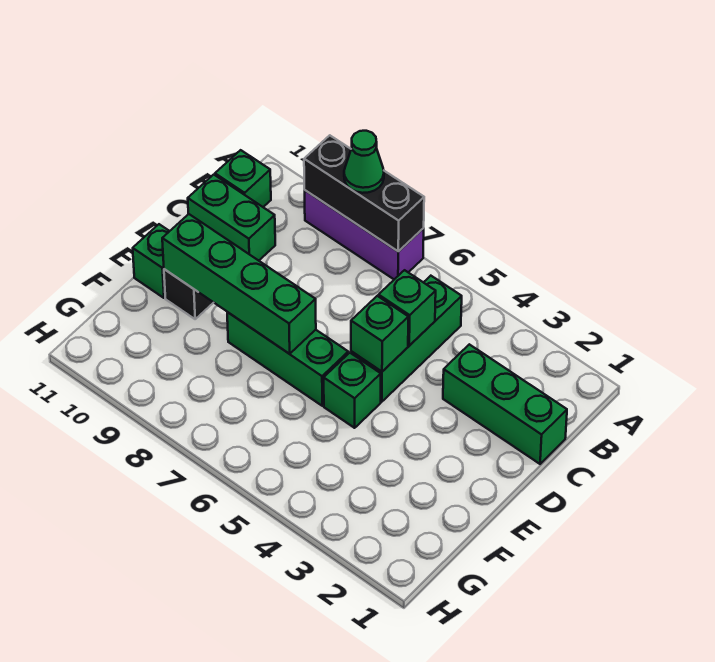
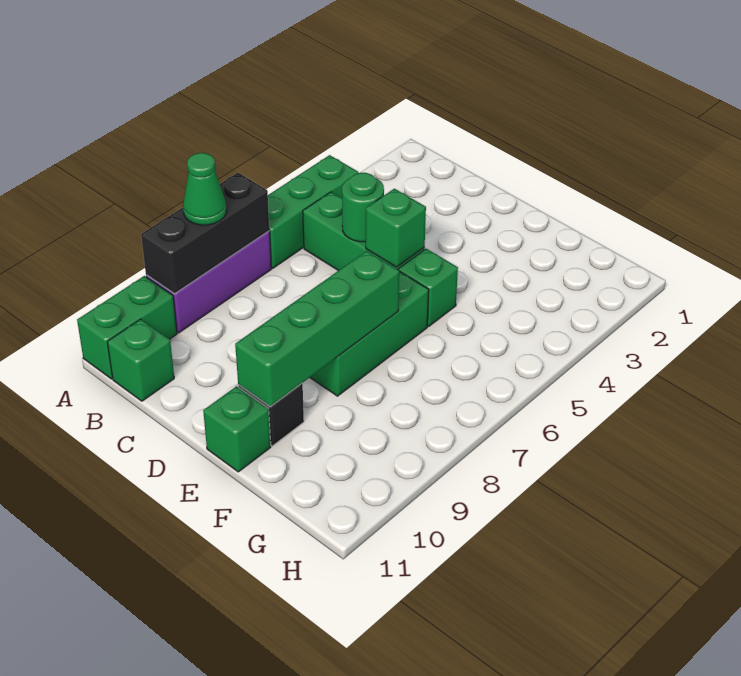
green 1x3 brick [443,344,567,464] -> green 1x3 brick moved to [268,155,358,268]
green 1x1 brick [379,270,436,346] -> green 1x1 round brick [342,173,384,242]
green 1x2 brick [188,175,275,261] -> green 1x2 brick moved to [77,276,177,379]

